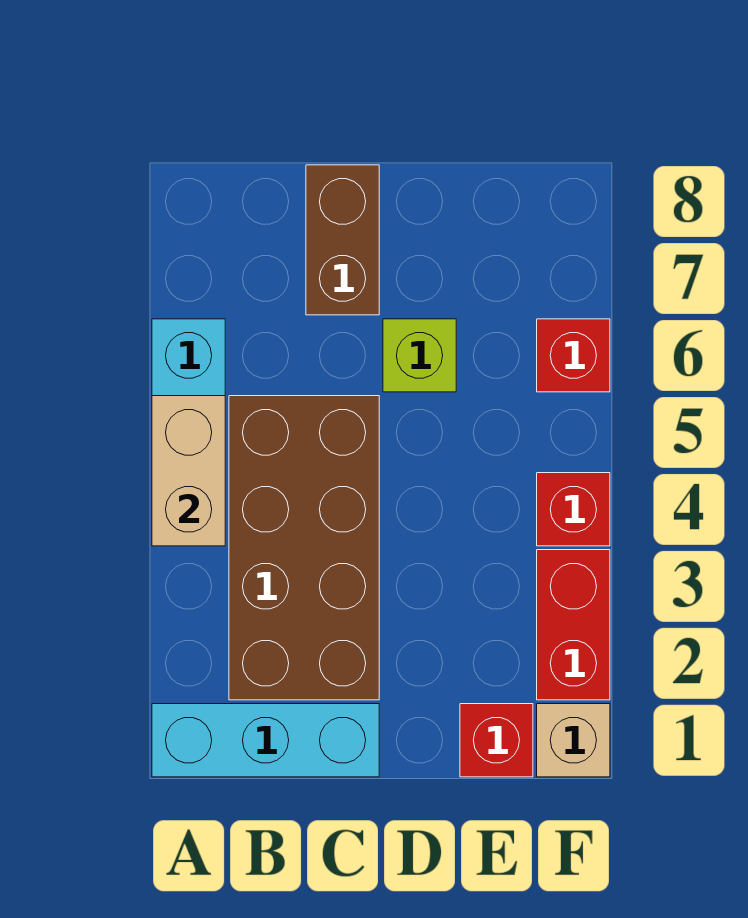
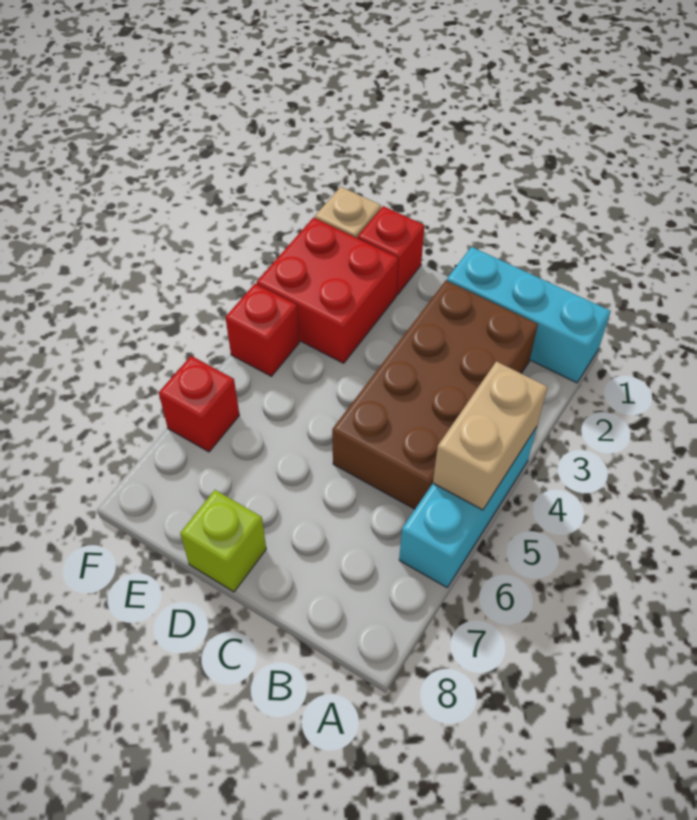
brown 1x2 brick [306,165,379,315] -> none
lime 1x1 brick [383,319,456,392] -> lime 1x1 brick moved to [180,490,266,592]
red 1x2 brick [537,550,610,700] -> red 2x2 brick [257,218,398,363]

